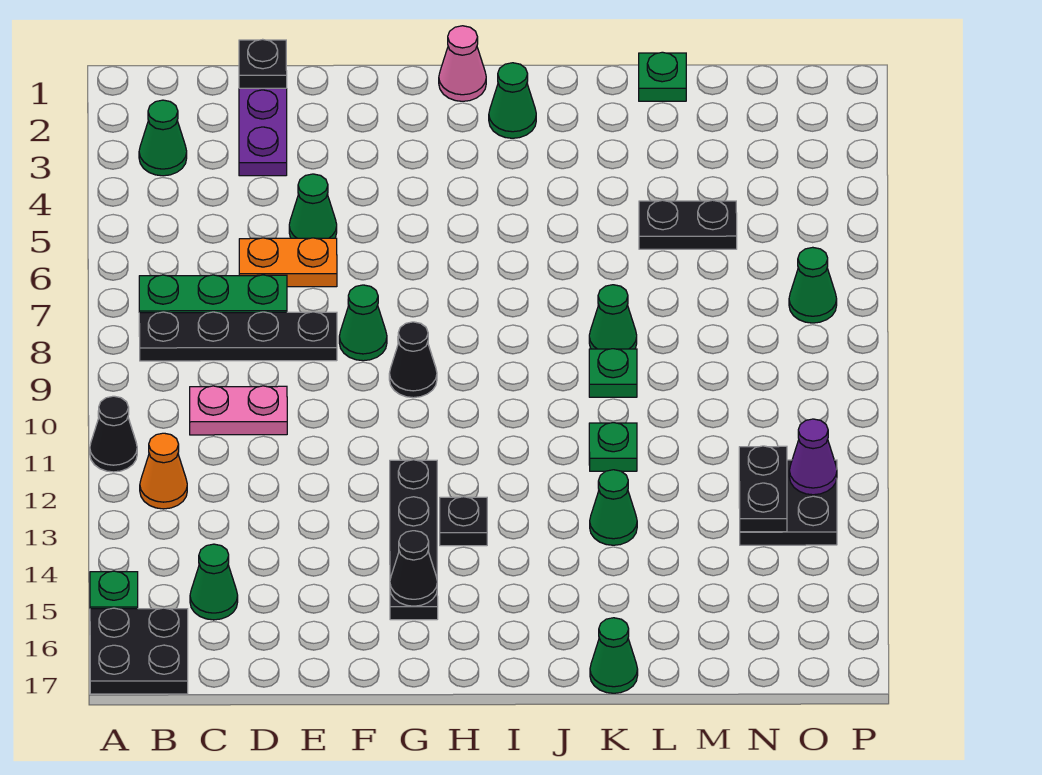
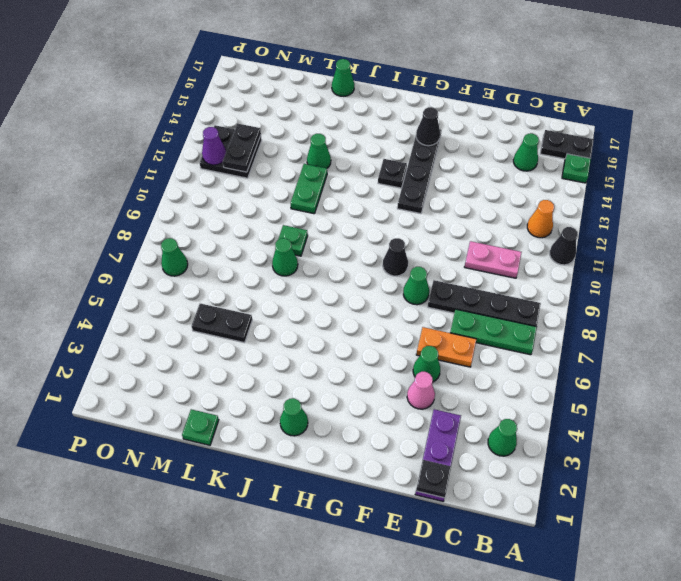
black 2x2 plate [90,608,188,694] -> black 1x2 plate [540,130,594,159]
pink 1x1 cone [439,26,486,101] -> pink 1x1 cone moved to [407,372,435,409]
green 1x1 plate [589,423,637,471] -> green 1x2 plate [291,164,327,214]

